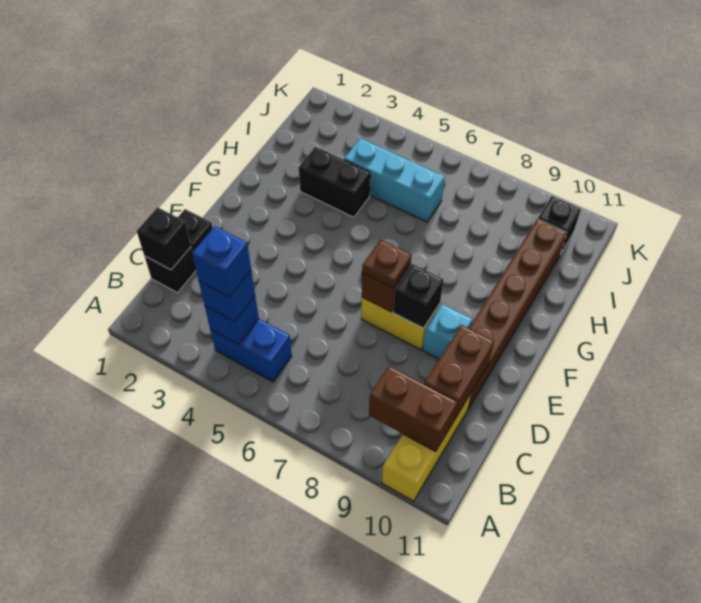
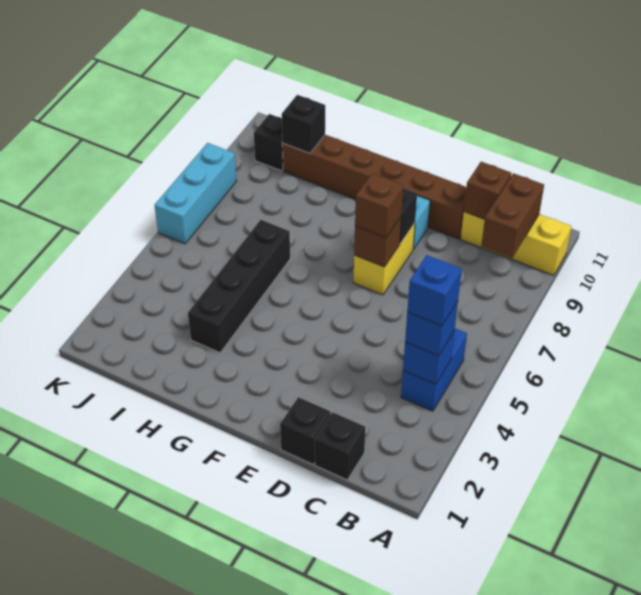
black 1x1 brick [137,207,191,270] -> black 1x1 brick moved to [282,95,325,153]
brown 1x2 brick [425,325,494,420] -> brown 1x1 brick [464,162,511,219]
brown 1x1 plate [362,240,411,288] -> brown 1x1 brick [355,173,403,238]
black 1x2 brick [299,147,370,217] -> black 1x4 brick [188,220,290,353]
cyan 1x3 brick [344,138,445,222] -> cyan 1x3 brick moved to [155,143,236,244]

